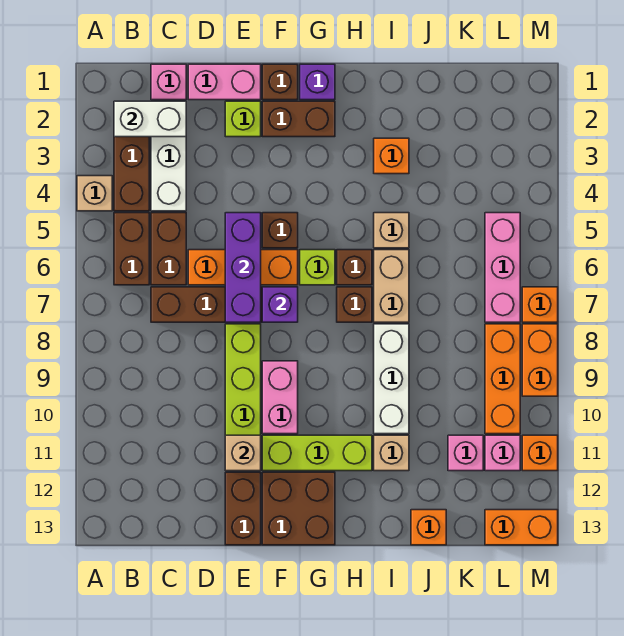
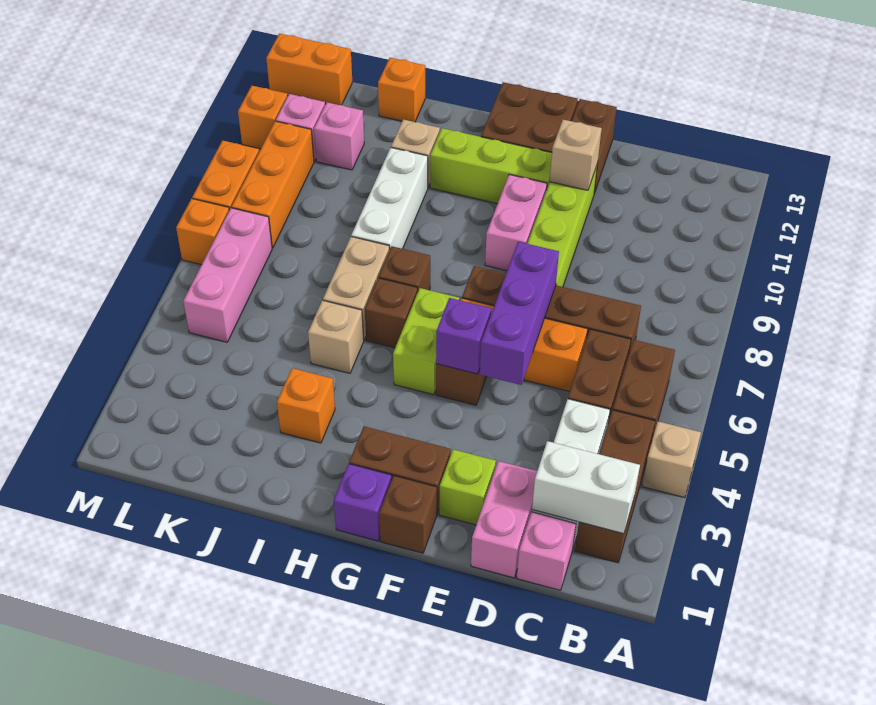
pink 1x2 brick [188,64,261,100] -> pink 1x2 brick turned to [471,461,537,578]
purple 1x1 brick [262,287,298,322] -> purple 1x1 brick moved to [436,298,491,374]
lime 1x1 brick [300,250,335,285] -> lime 1x2 brick [393,288,459,395]

